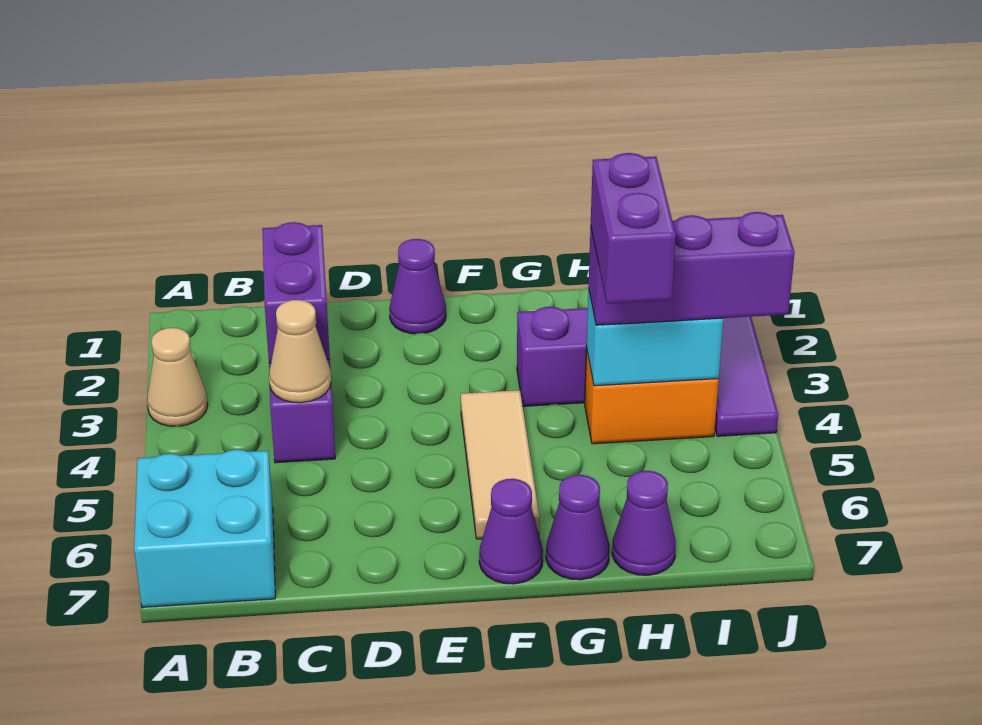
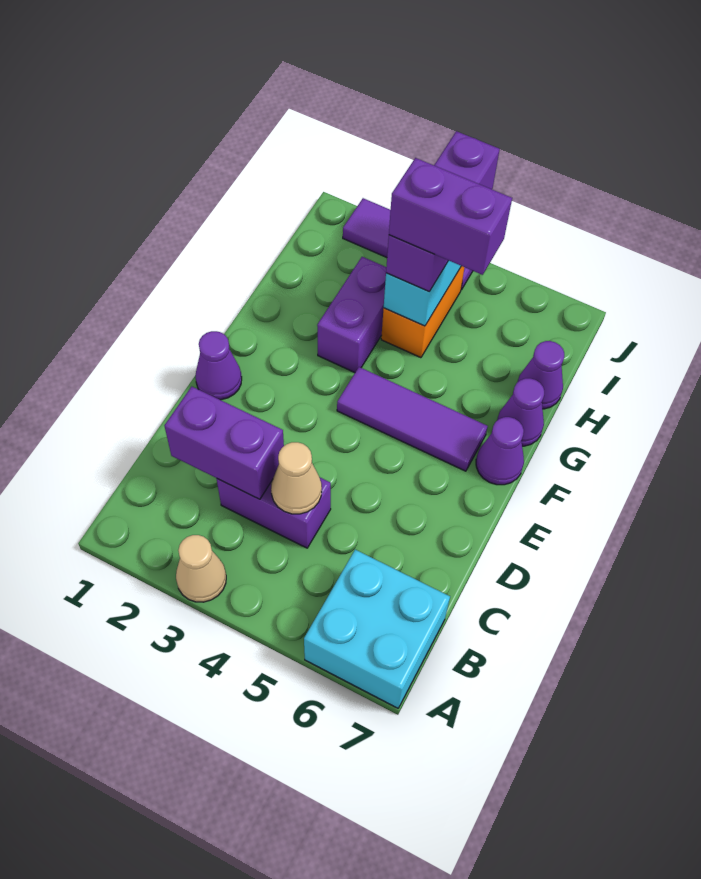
tan 1x3 tile [461,390,539,539] -> purple 1x3 tile [337,367,488,471]

